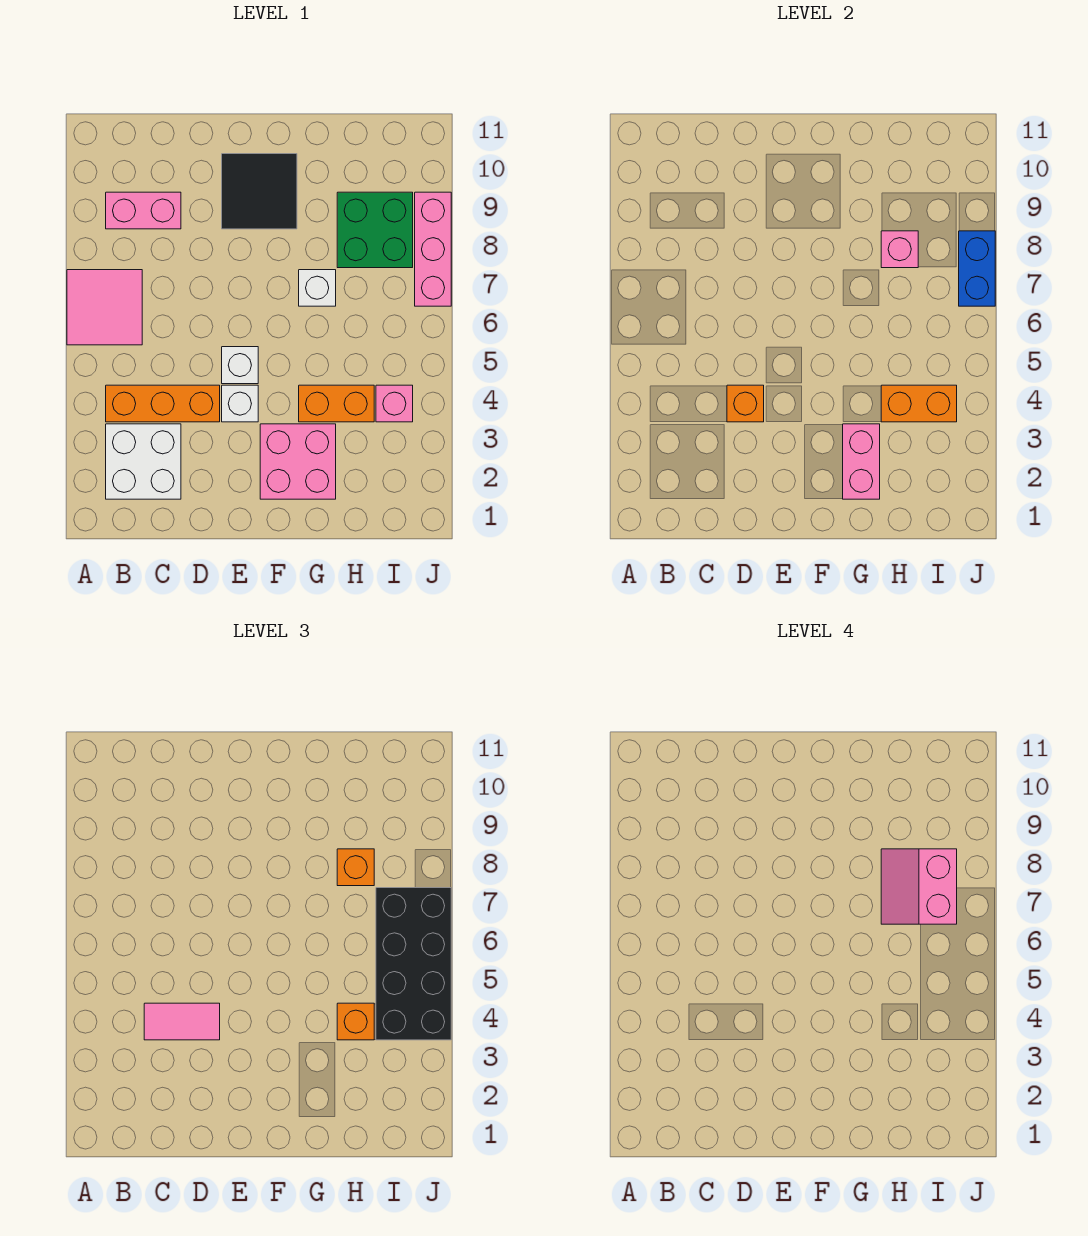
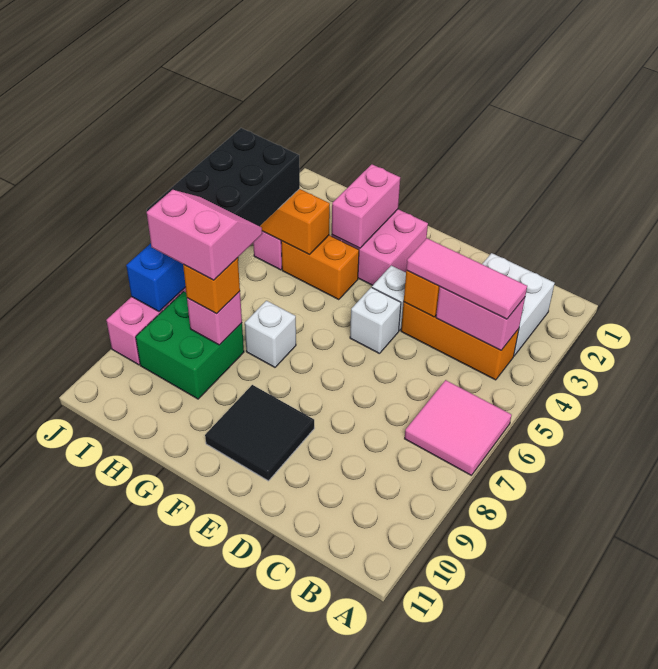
pink 1x2 brick [106,192,181,229] -> pink 1x2 brick moved to [436,287,525,350]
pink 1x2 tile [144,1003,220,1040] -> pink 1x3 tile [406,238,527,319]
orange 1x1 brick [337,1003,374,1040] -> none
pink 2x2 slope [881,849,957,924] -> pink 2x2 slope turned to [147,190,262,280]

